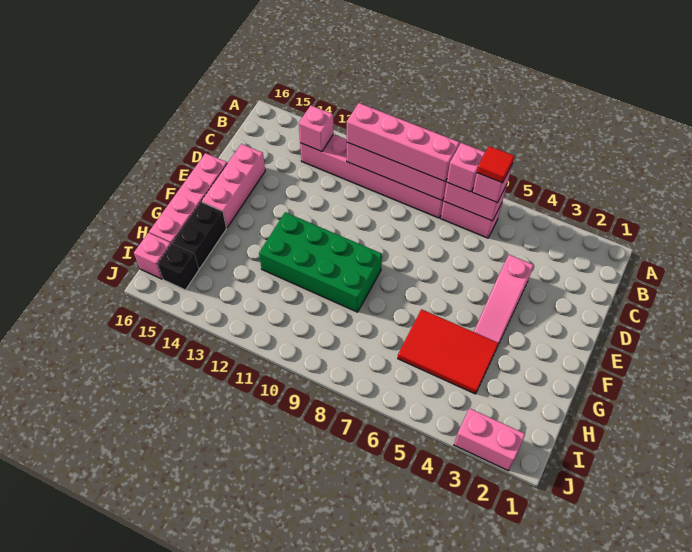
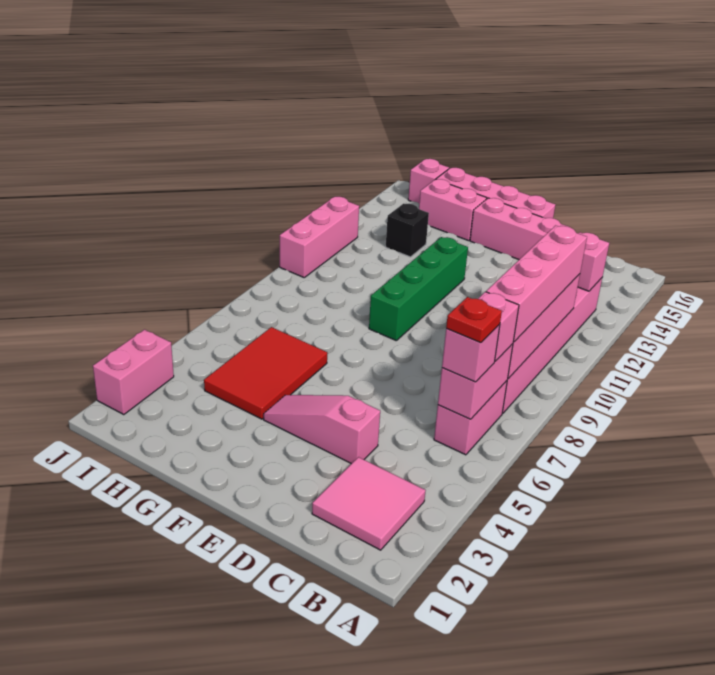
none -> pink 2x2 tile [312,457,426,550]
red 1x1 tile [477,146,514,183] -> red 1x1 plate [446,297,502,343]
green 2x4 brick [259,212,382,312] -> green 1x4 brick [369,237,468,341]
black 1x2 brick [173,202,227,269] -> pink 1x2 brick [419,179,487,241]
black 1x1 brick [158,243,199,290] -> black 1x1 brick moved to [386,204,429,257]
none -> pink 1x3 brick [280,197,359,277]

